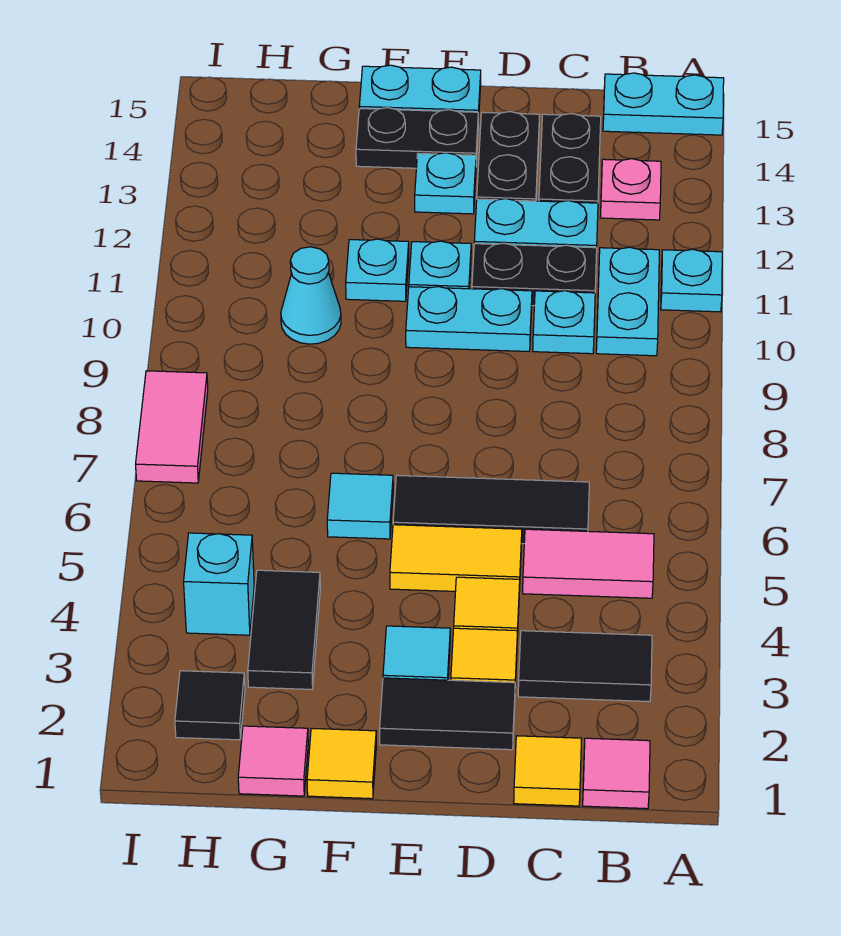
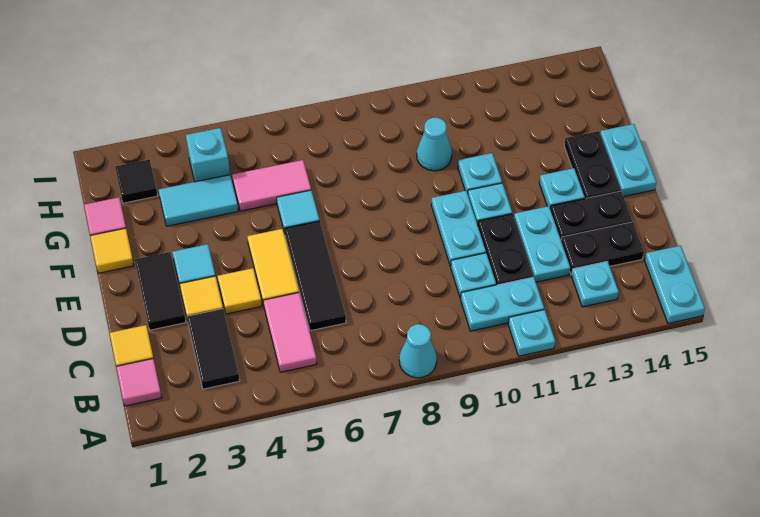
none -> cyan 1x1 cone [399,324,437,378]
pink 1x1 plate [600,159,661,220] -> cyan 1x1 plate [572,261,619,307]
black 1x2 tile [248,570,320,689] -> cyan 1x2 tile [159,175,238,226]
pink 1x2 tile [136,371,208,483] -> pink 1x2 tile moved to [232,160,311,211]

